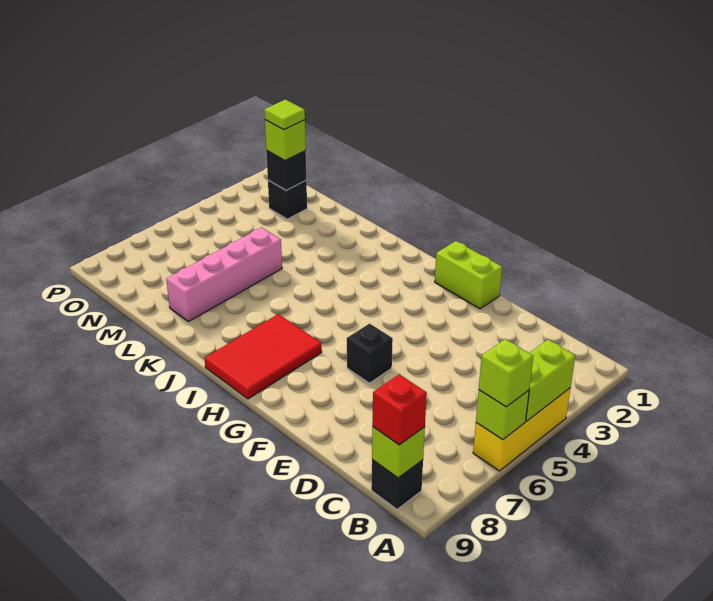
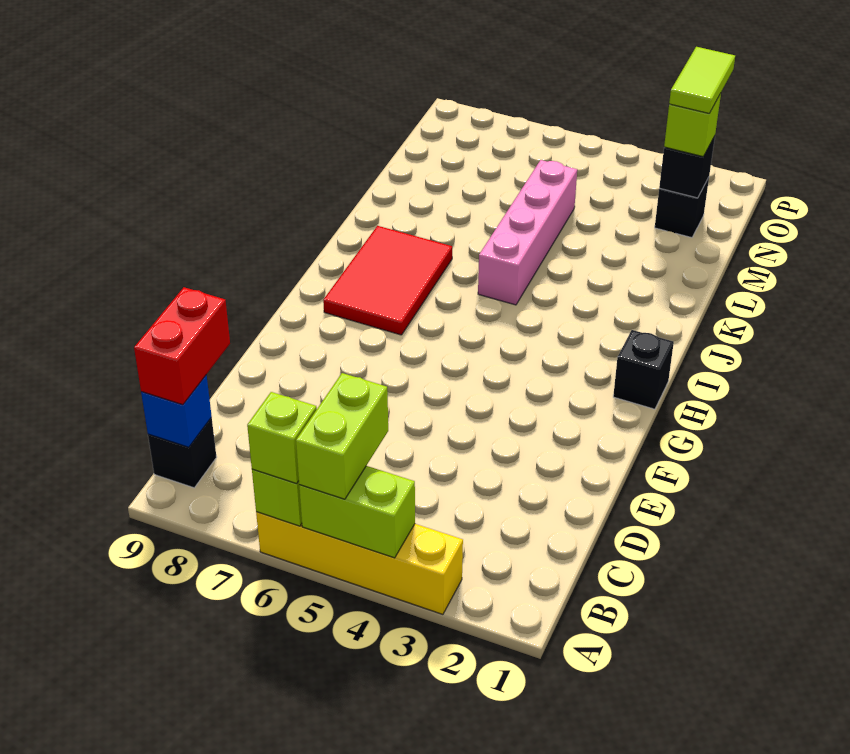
yellow 1x3 brick [473,388,571,471] -> yellow 1x4 brick [256,512,463,614]
lime 1x1 brick [372,427,425,478] -> blue 1x1 brick [141,375,212,447]
red 1x1 brick [372,374,427,445] -> red 1x2 brick [134,287,230,405]
lime 1x2 brick [435,241,502,309] -> lime 1x2 brick moved to [296,373,388,499]
black 1x1 brick [347,324,393,383] -> black 1x1 brick moved to [613,330,674,409]
red 2x3 tile [204,314,322,399] -> red 2x3 tile turned to [323,226,452,335]
pink 1x4 brick [166,228,282,321] -> pink 1x4 brick turned to [478,160,577,305]
lime 1x1 tile [264,99,305,130] -> lime 1x2 tile [669,47,735,113]

